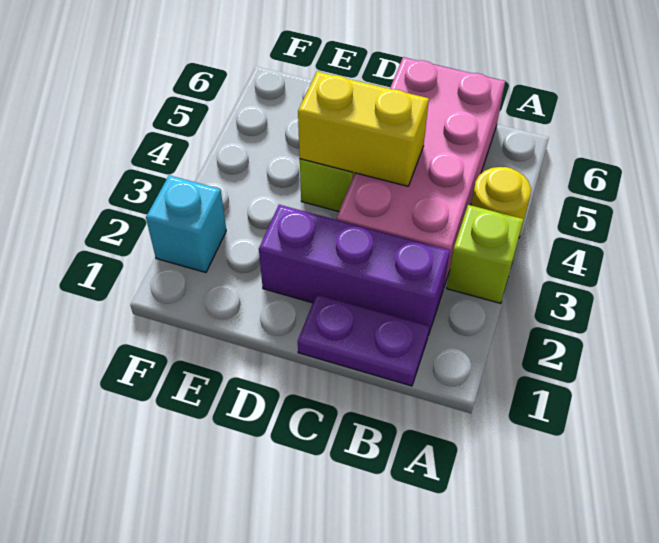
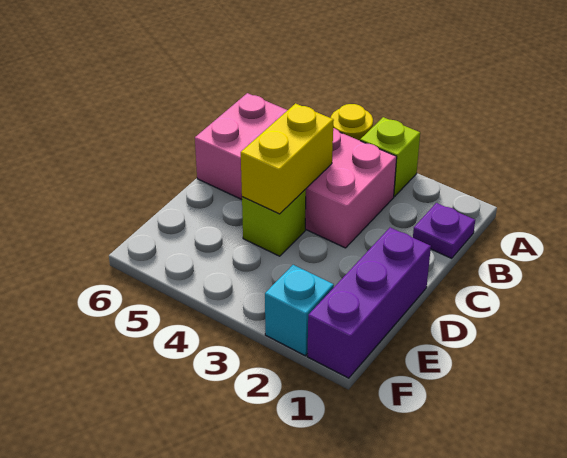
purple 1x2 plate [298,294,429,386] -> purple 1x1 plate [413,203,475,258]
purple 1x3 brick [259,205,450,335] -> purple 1x3 brick moved to [307,228,431,378]

